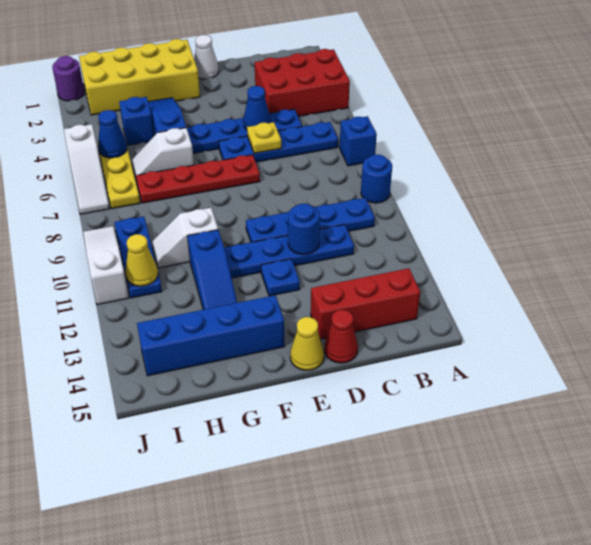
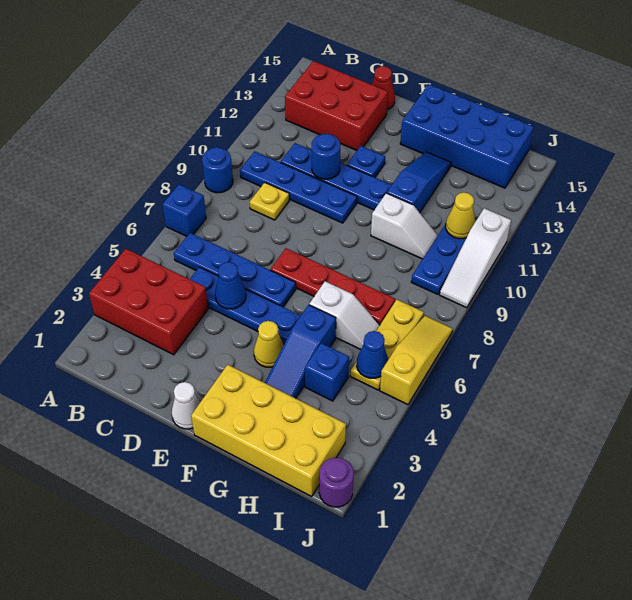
red 1x3 brick [311,268,420,339] -> red 2x3 brick [285,61,388,150]
yellow 1x1 plate [247,122,281,153] -> yellow 1x1 plate moved to [250,182,289,220]
yellow 1x1 cone [290,317,324,370] -> yellow 1x1 cone moved to [254,321,284,367]
blue 1x4 brick [137,295,284,376] -> blue 2x4 brick [400,84,534,188]
white 1x3 slope [64,124,110,214] -> yellow 1x3 slope [380,316,453,405]

